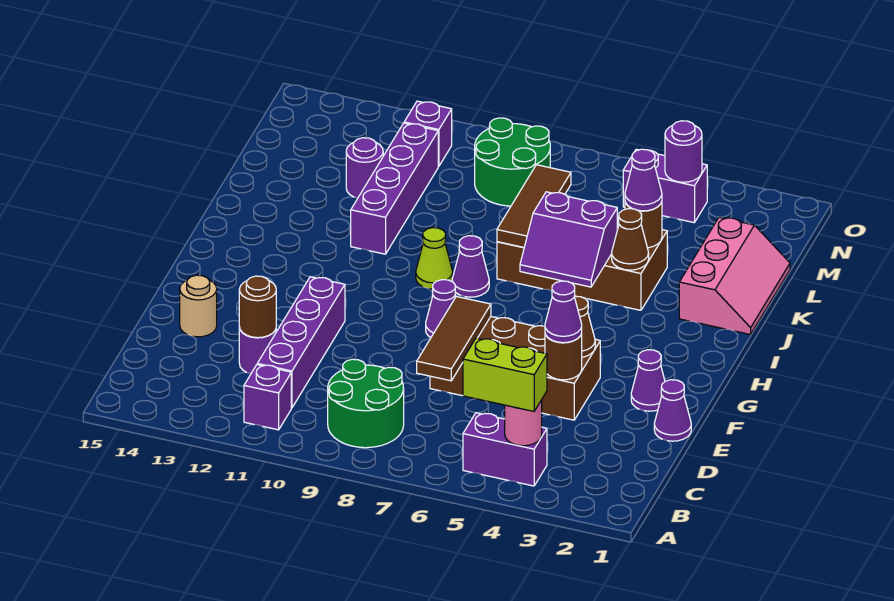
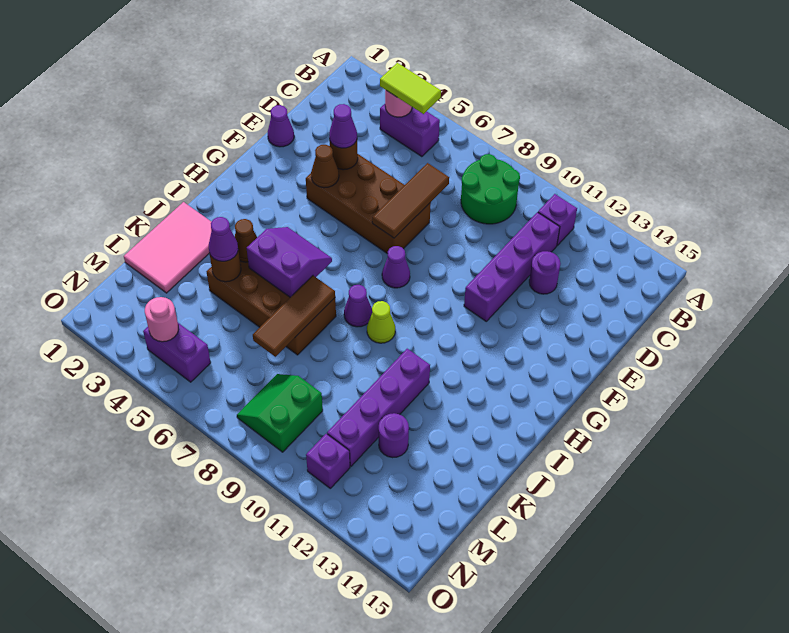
lime 1x2 brick [463,338,547,411] -> lime 1x2 tile [380,63,441,114]
brown 1x1 round brick [239,276,276,338] -> none
tan 1x1 round brick [180,275,217,337] -> none
purple 1x1 cone [631,350,665,411] -> none
pink 2x3 slope [679,217,790,335] -> pink 2x3 tile [124,202,211,293]
green 2x2 round brick [475,118,550,206] -> green 2x2 slope [237,374,323,452]
purple 1x1 round brick [665,121,702,182] -> pink 1x1 round brick [145,297,179,342]

